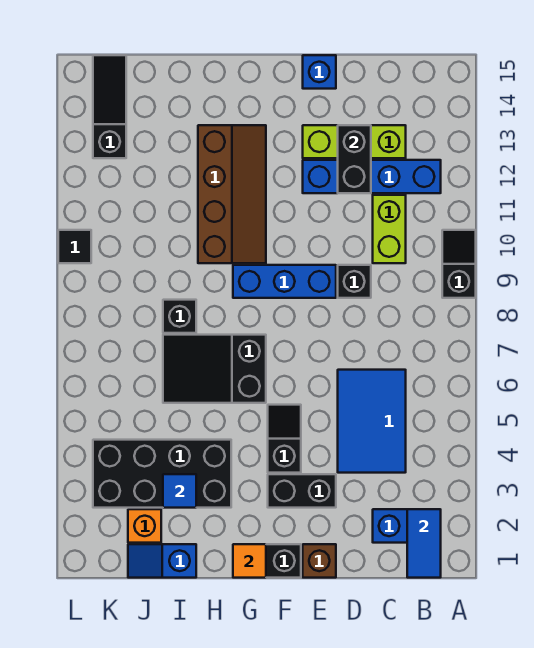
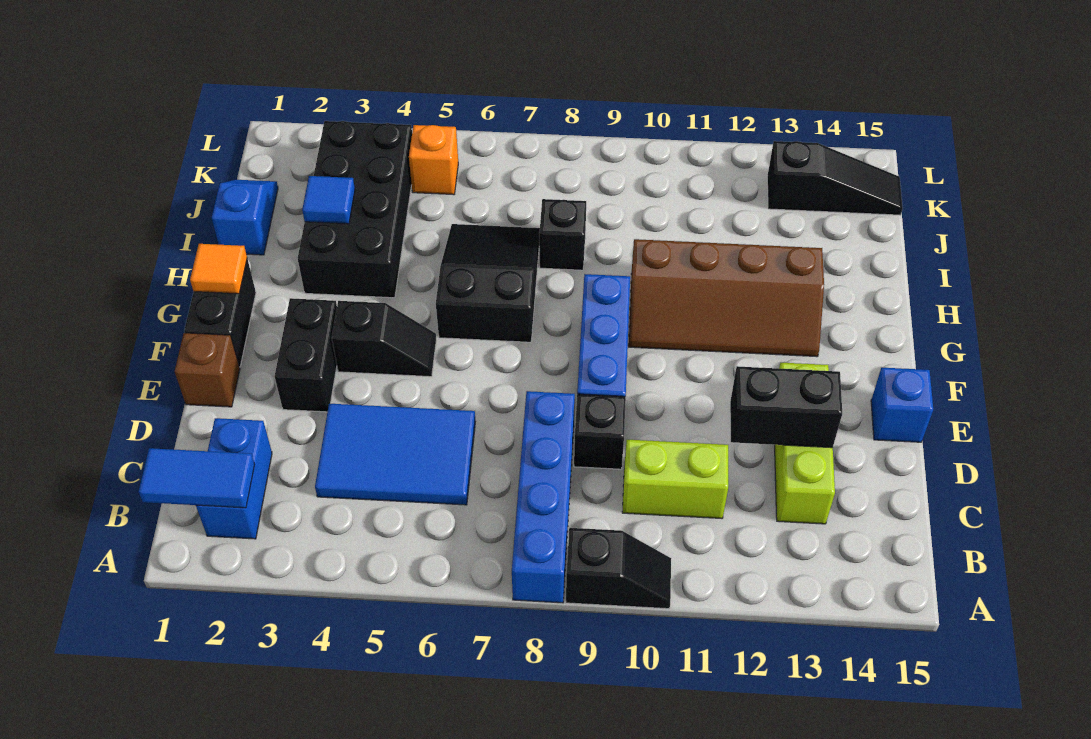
blue 1x4 brick [303,160,441,193] -> blue 1x4 brick moved to [512,391,575,603]
orange 1x1 brick [128,509,161,543] -> orange 1x1 brick moved to [409,125,458,195]
black 1x1 tile [58,230,91,263] -> none

